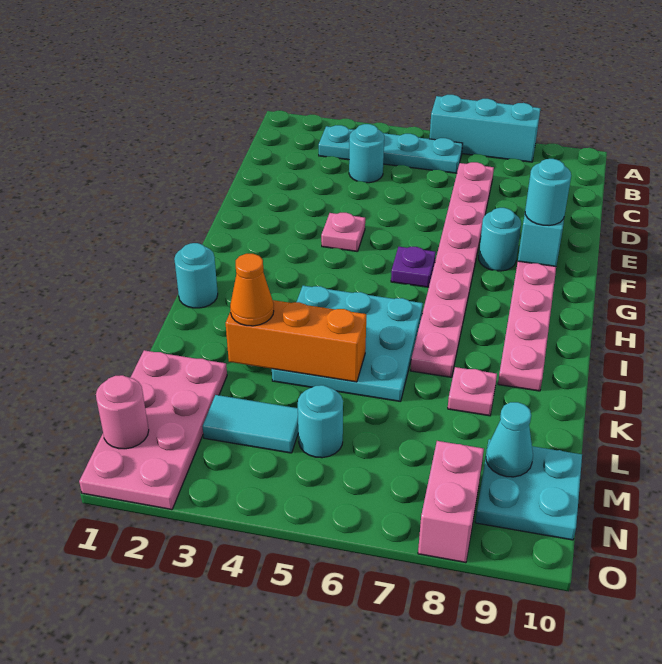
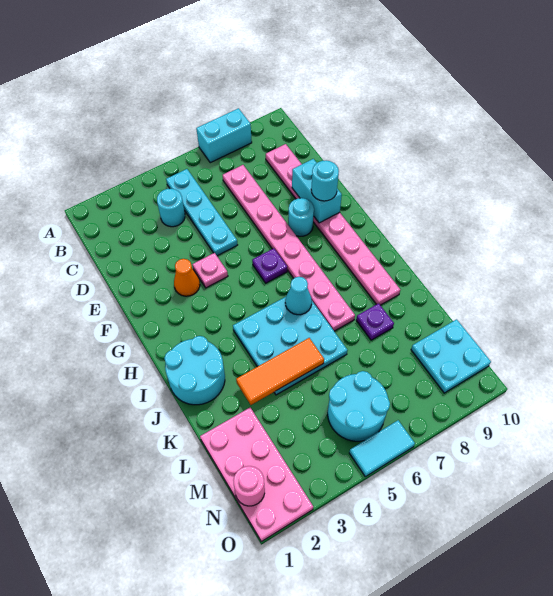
cyan 1x3 brick [430,95,541,162] -> cyan 1x2 brick [196,108,252,163]
cyan 1x4 plate [319,125,463,173] -> cyan 1x4 plate turned to [166,169,237,256]
cyan 1x1 round brick [174,243,218,308] -> cyan 2x2 round brick [164,336,225,405]
orange 1x3 brick [226,300,366,382] -> orange 1x3 tile [236,338,324,405]
orange 1x1 cone [230,254,274,326] -> orange 1x1 cone moved to [174,259,200,296]
pink 1x1 plate [448,367,497,416] -> purple 1x1 plate [356,303,394,340]
cyan 1x2 tile [202,395,298,453] -> cyan 1x2 tile moved to [349,420,415,477]
cyan 1x1 round brick [298,385,343,458] -> cyan 2x2 round brick [328,371,390,441]
cyan 1x1 cone [486,402,533,477] -> cyan 1x1 cone moved to [285,277,312,315]
pink 1x2 brick [418,441,484,563] -> none

